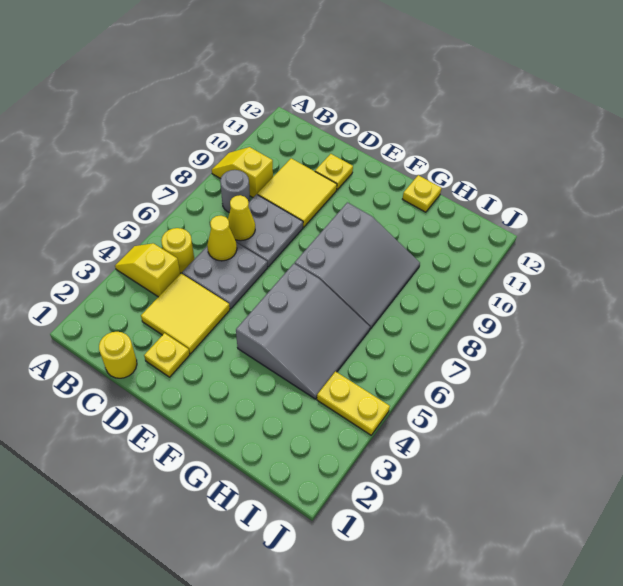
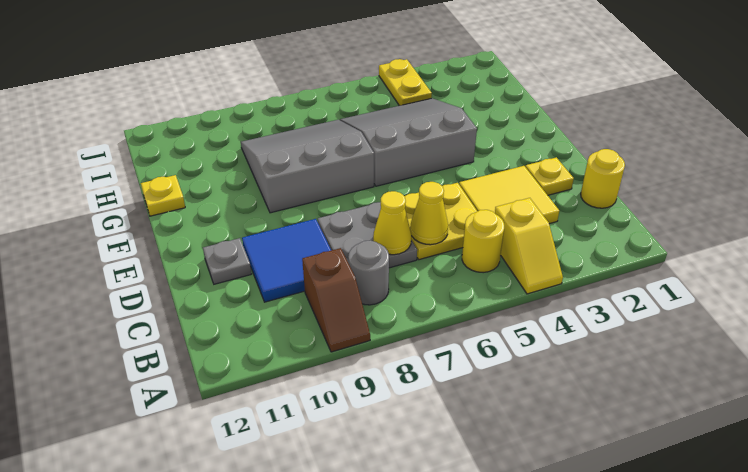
yellow 1x2 slope [212,147,273,197] -> brown 1x2 slope [302,248,370,352]
grey 2x2 plate [182,243,268,309] -> yellow 2x2 plate [405,183,477,260]
yellow 2x2 tile [257,158,337,227] -> blue 2x2 tile [242,219,331,302]
yellow 1x1 plate [315,154,353,190] -> grey 1x1 plate [203,238,251,284]

